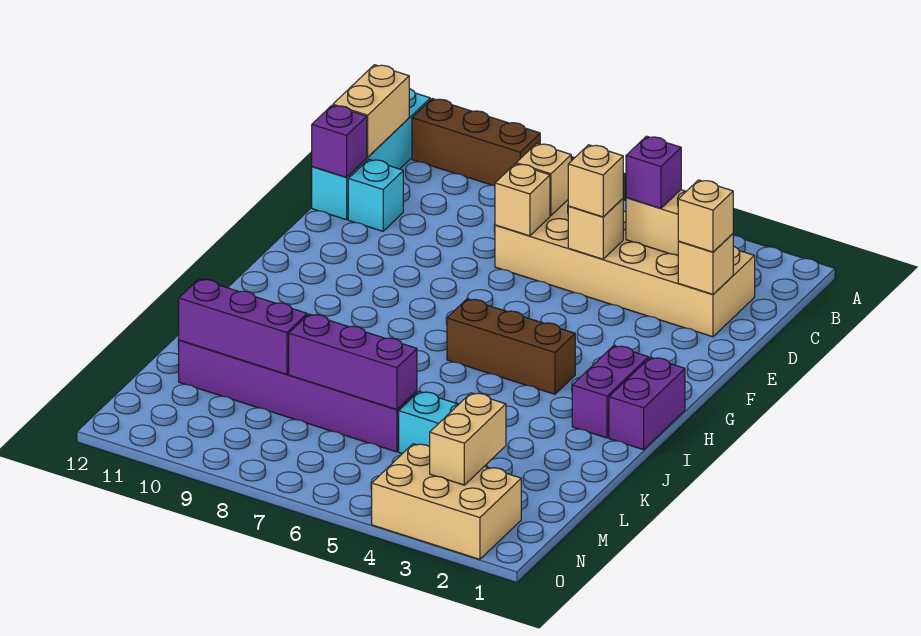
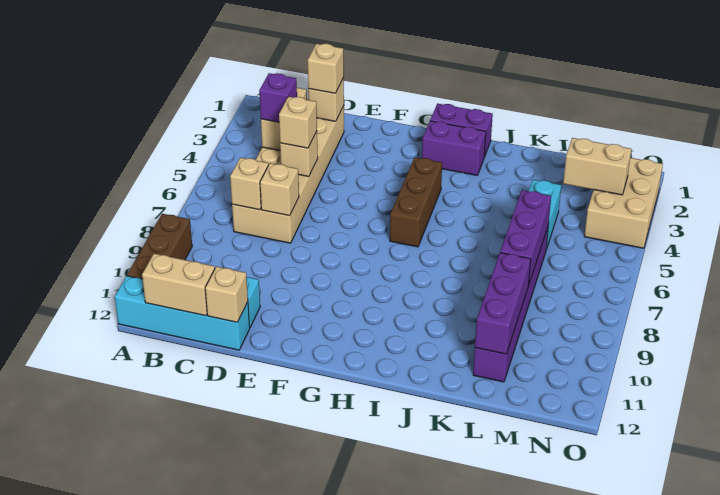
purple 1x1 brick [312,105,367,177] -> tan 1x1 brick [205,266,248,322]

